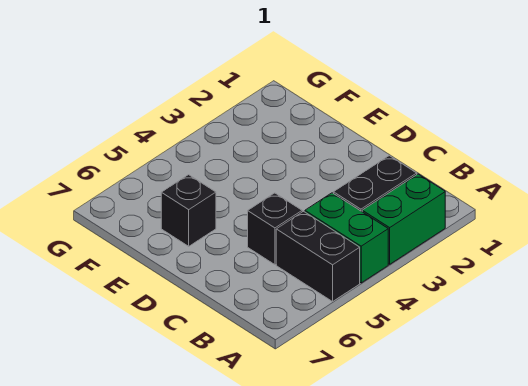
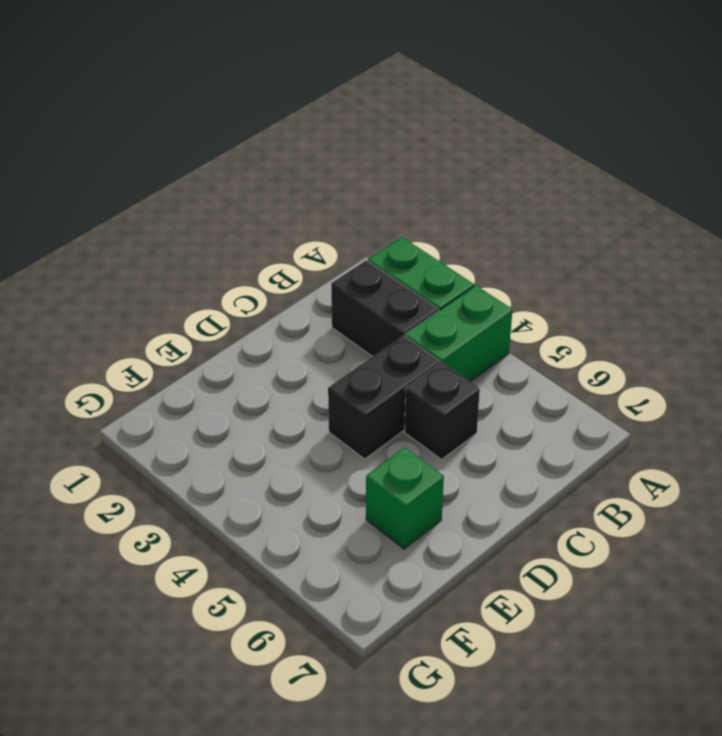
black 1x2 brick [276,211,360,301] -> black 1x2 brick moved to [328,336,440,459]
black 1x1 brick [161,175,216,246] -> green 1x1 brick [366,447,444,549]

